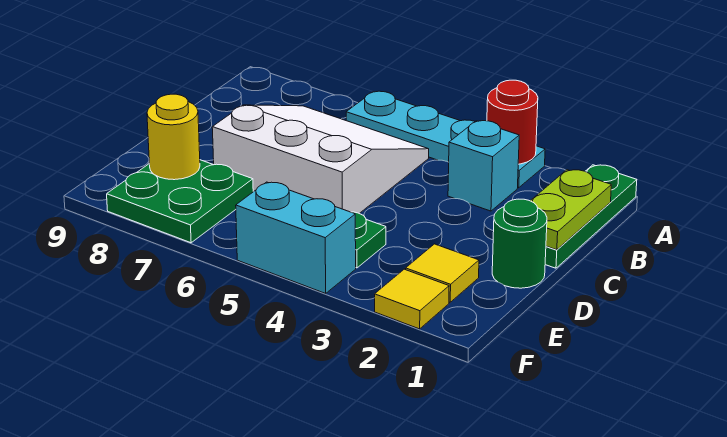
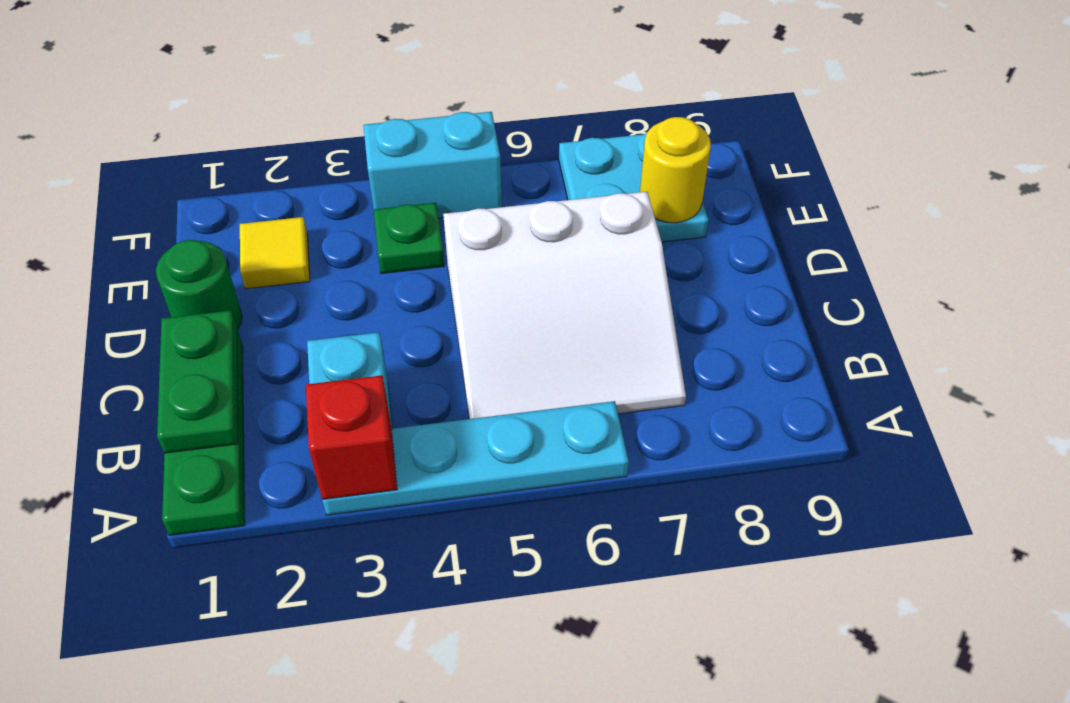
red 1x1 round brick [487,80,538,164] -> red 1x1 brick [306,375,397,499]
lime 1x2 plate [531,170,611,250] -> green 1x2 plate [157,310,238,453]
green 2x2 plate [107,160,253,243] -> cyan 2x2 plate [559,134,708,242]
yellow 1x1 tile [375,269,449,329] -> none

